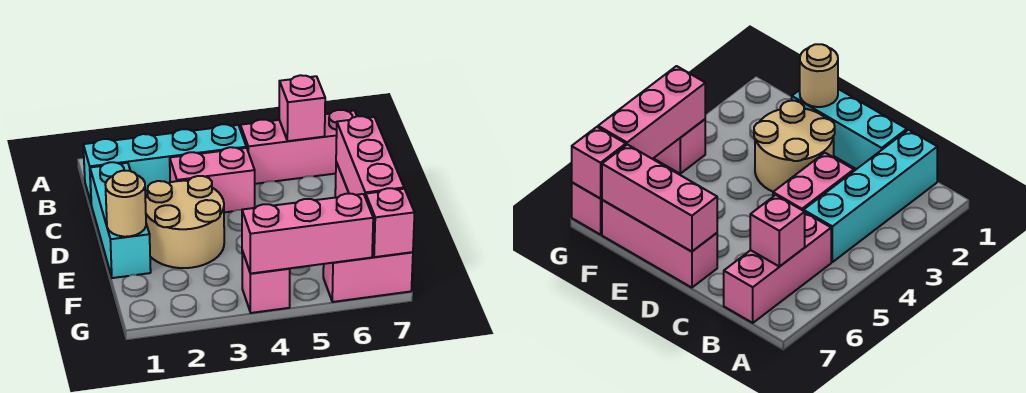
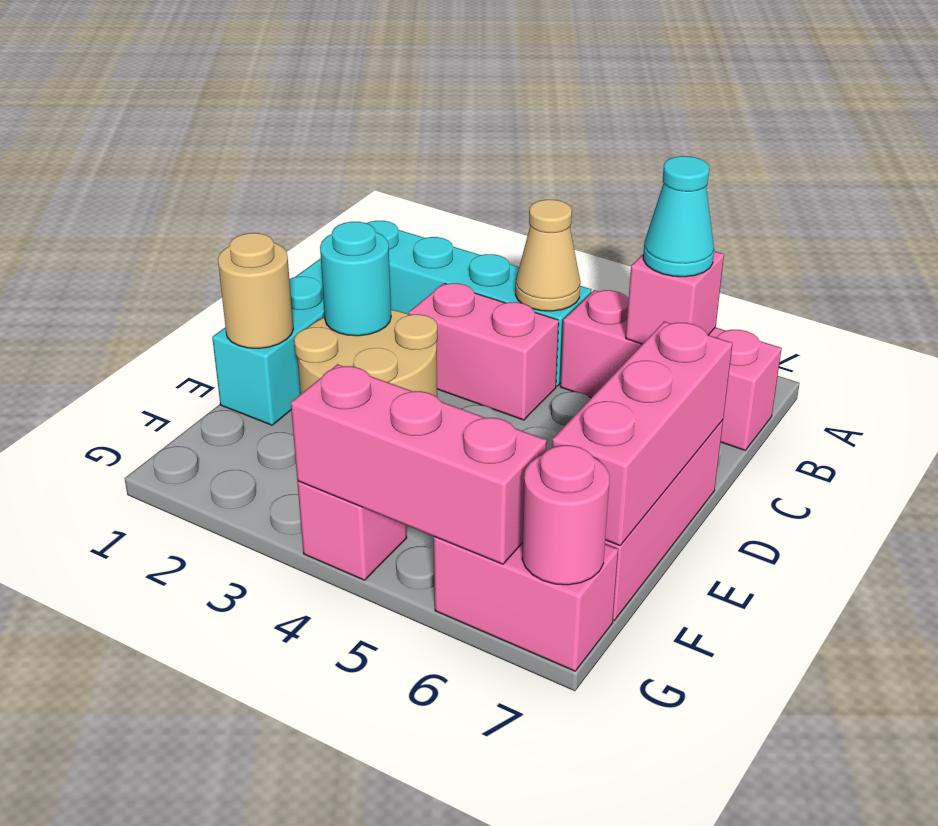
none -> tan 1x1 cone [515,200,580,311]
none -> cyan 1x1 cone [643,156,714,277]
none -> cyan 1x1 round brick [320,222,391,336]
pink 1x1 brick [366,188,415,257] -> pink 1x1 round brick [522,445,609,585]

